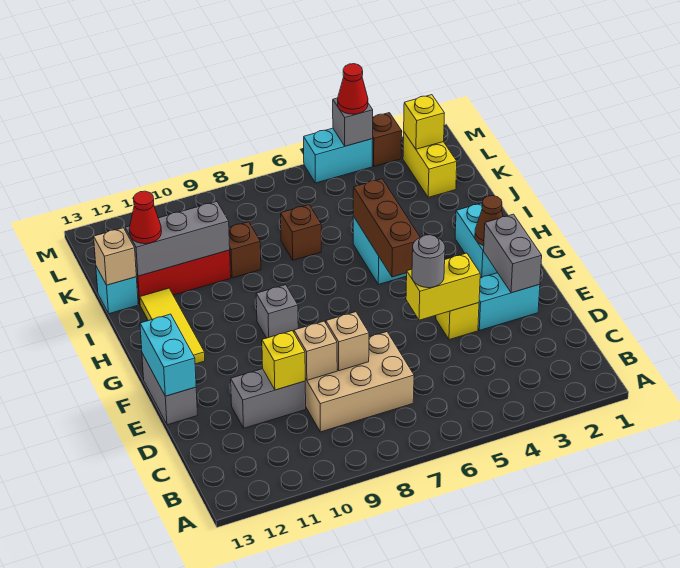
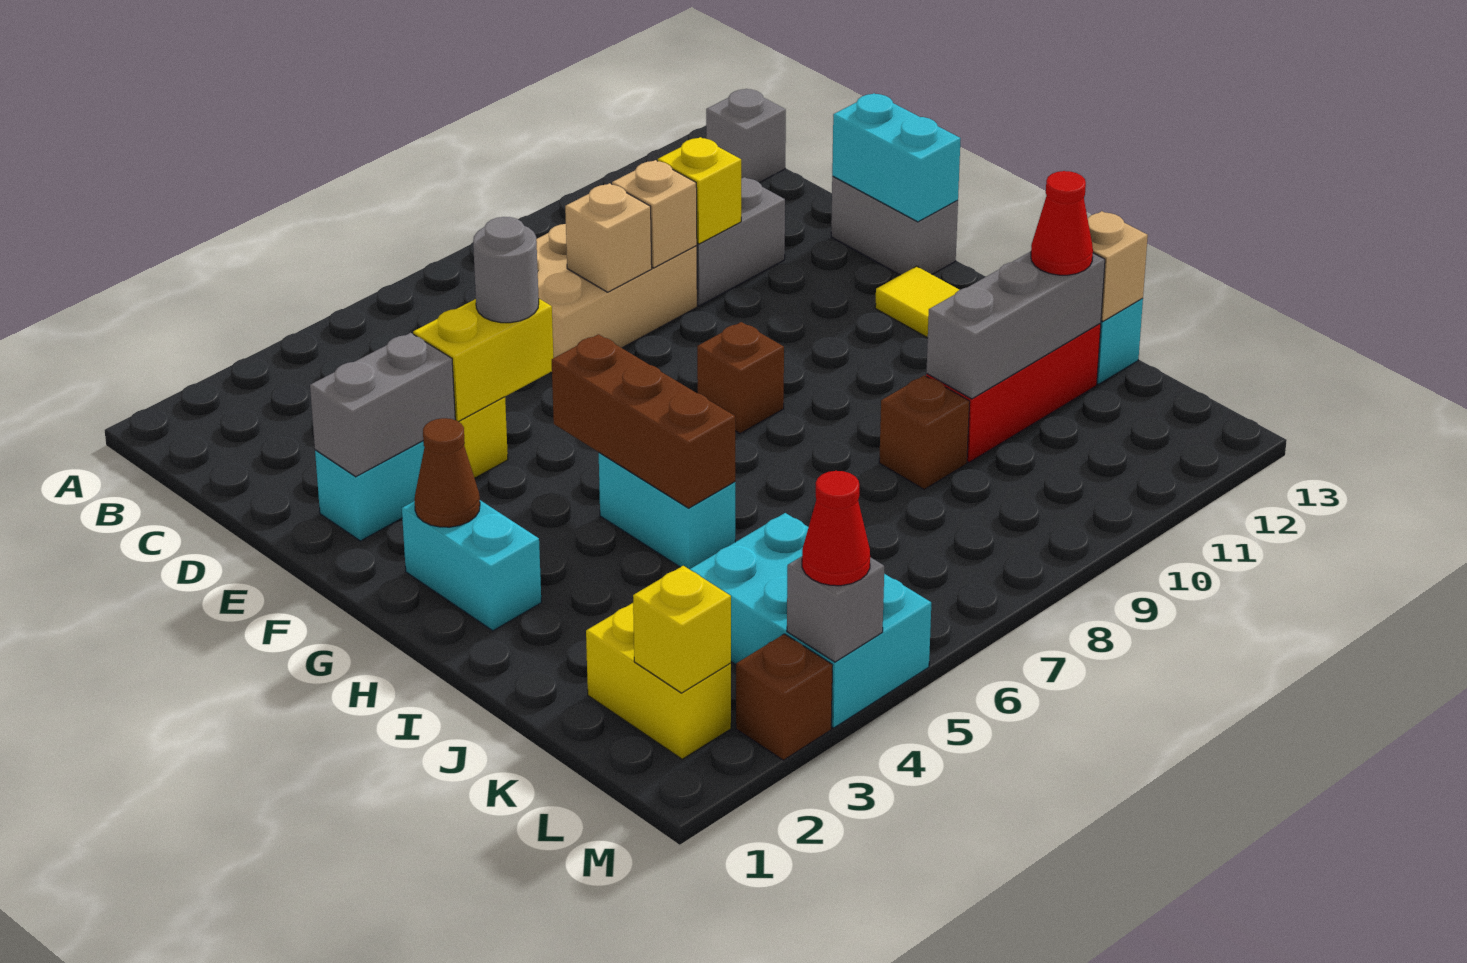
grey 1x2 brick [484,214,542,293] -> grey 1x2 brick turned to [310,333,455,477]
grey 1x1 brick [256,285,298,338] -> grey 1x1 brick moved to [706,89,786,182]
brown 1x1 brick [281,205,321,260] -> brown 1x1 brick moved to [697,322,784,434]
cyan 1x2 brick [304,128,373,183] -> cyan 2x3 brick [690,513,931,728]

